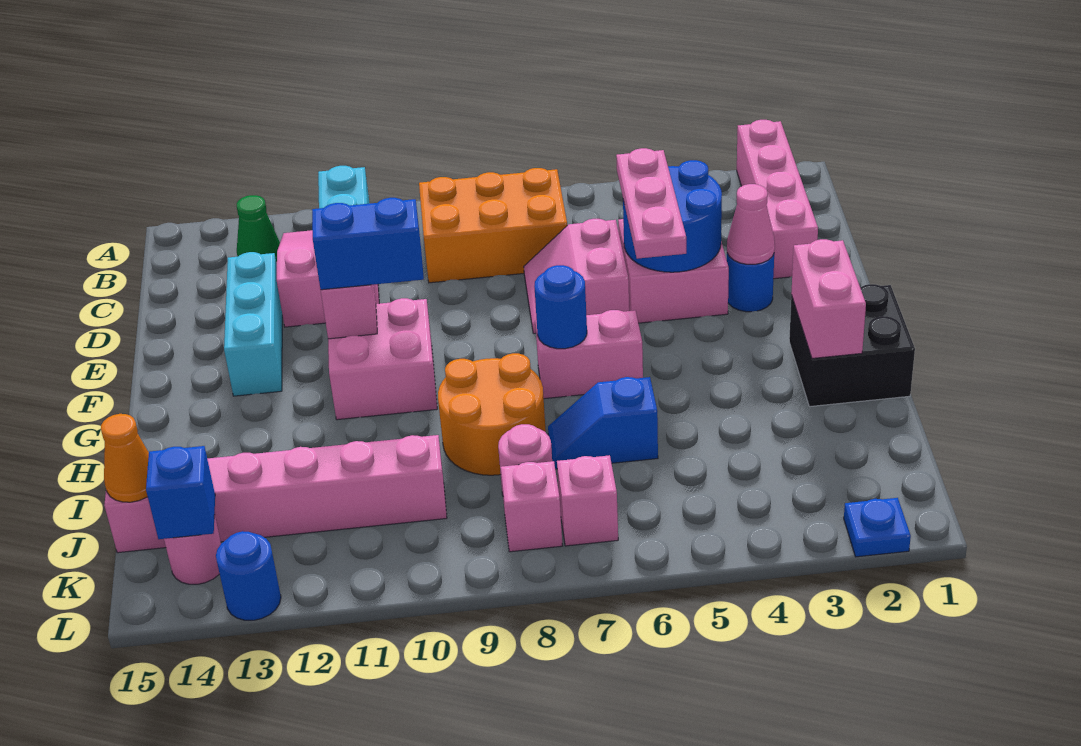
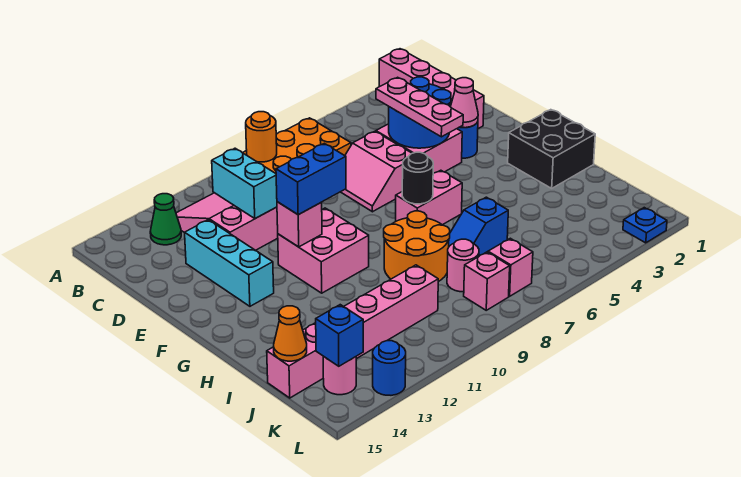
none -> orange 1x1 round brick [246,112,277,162]
pink 1x2 brick [791,239,866,358] -> none
blue 1x1 round brick [534,265,587,349] -> black 1x1 round brick [402,152,433,204]

